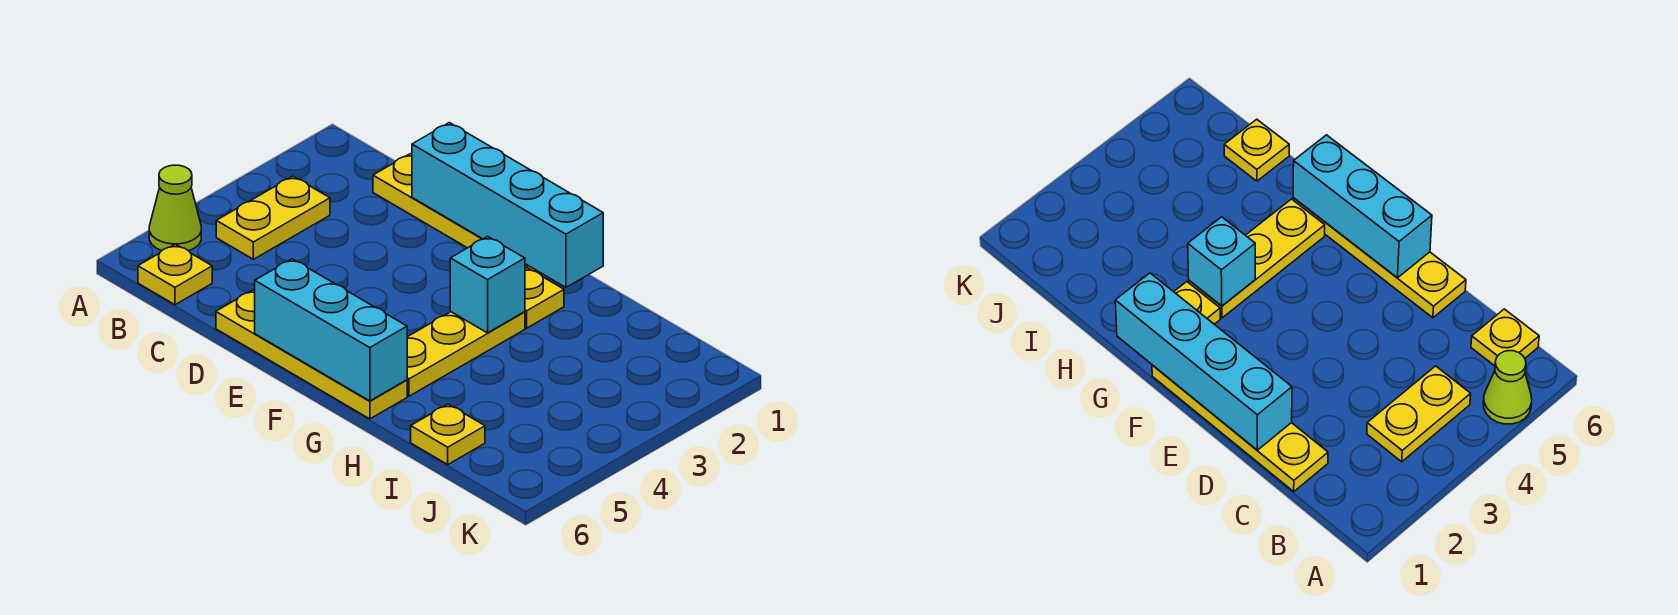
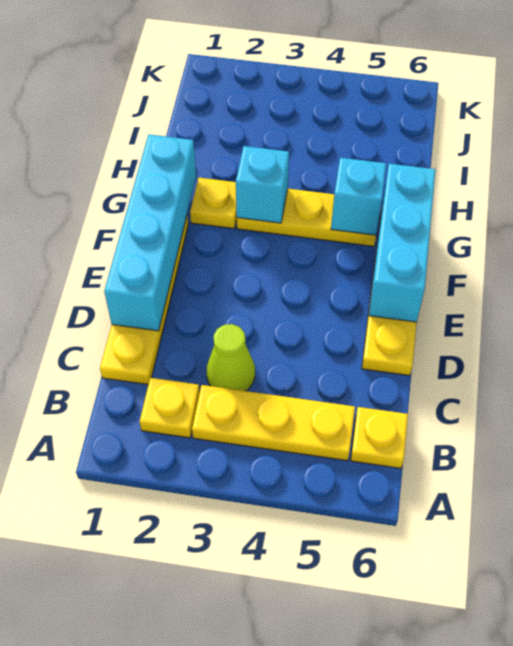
lime 1x1 cone [149,165,201,251] -> lime 1x1 cone moved to [207,324,255,391]
yellow 1x2 plate [216,176,330,259] -> yellow 1x3 plate [192,385,355,461]
none -> cyan 1x1 brick [331,158,386,235]
yellow 1x1 plate [411,404,485,464] -> yellow 1x1 plate moved to [140,378,200,438]

